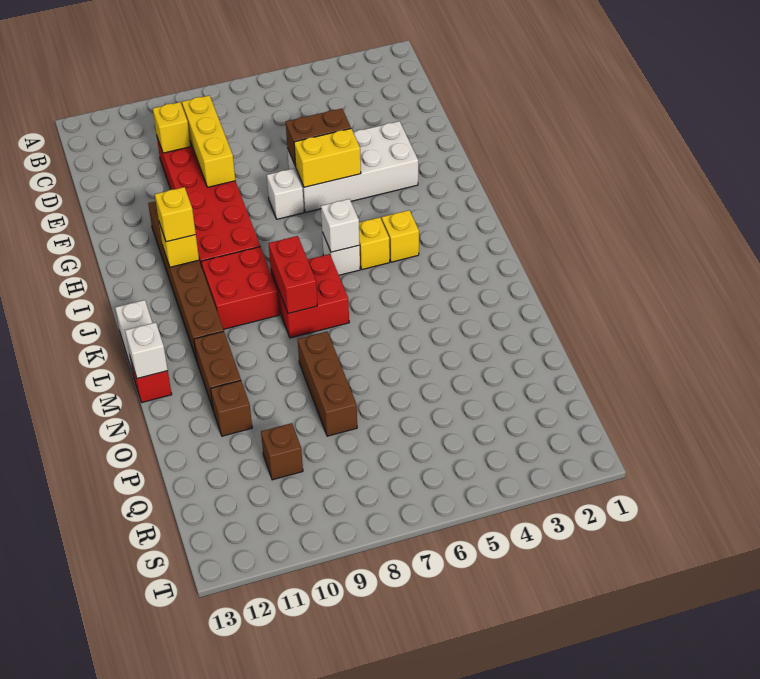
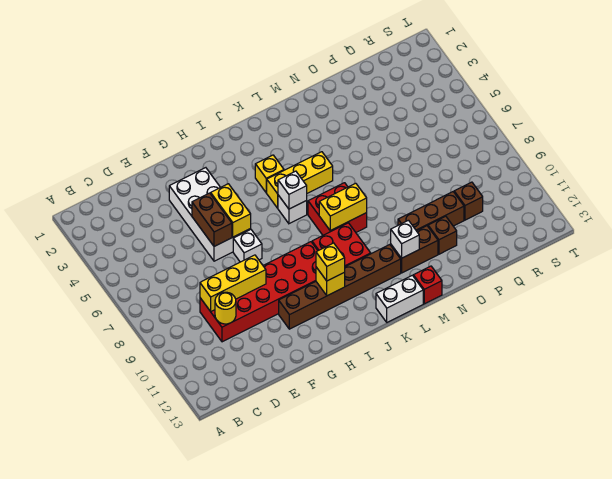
yellow 1x1 brick [153,102,191,153] -> yellow 1x1 round brick [215,292,236,324]
yellow 1x1 brick [359,217,390,270] -> yellow 1x3 brick [267,152,333,208]
red 1x2 brick [268,236,317,314] -> yellow 1x2 brick [319,183,367,231]
white 1x1 brick [125,322,168,378] -> white 1x1 brick moved to [391,220,419,258]
brown 1x3 brick [298,331,357,436] -> brown 1x3 brick moved to [398,192,464,231]

